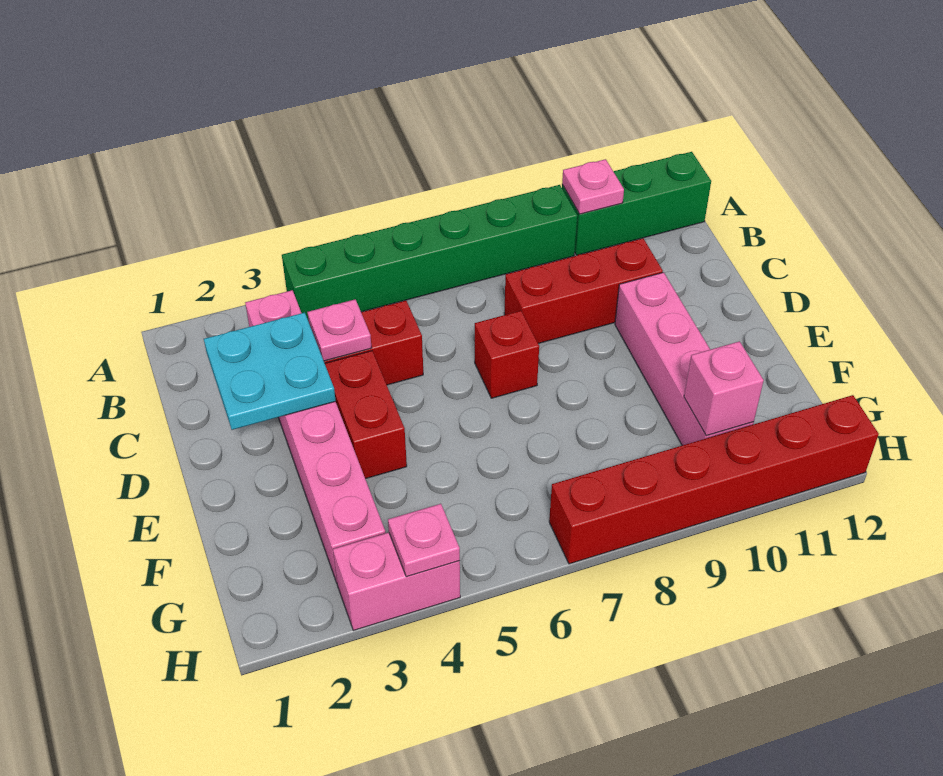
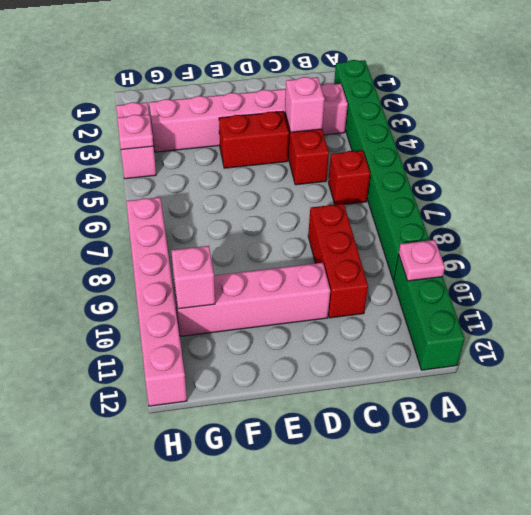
green 1x6 brick [282,185,577,319] -> green 1x8 brick [334,60,429,280]
cyan 2x2 plate [204,313,336,430] -> none
pink 1x1 plate [307,299,372,361] -> pink 1x1 brick [285,77,325,132]
red 1x1 brick [475,311,539,398] -> red 1x1 brick moved to [328,150,370,205]
red 1x6 brick [549,395,879,564] -> pink 1x6 brick [126,197,187,406]

